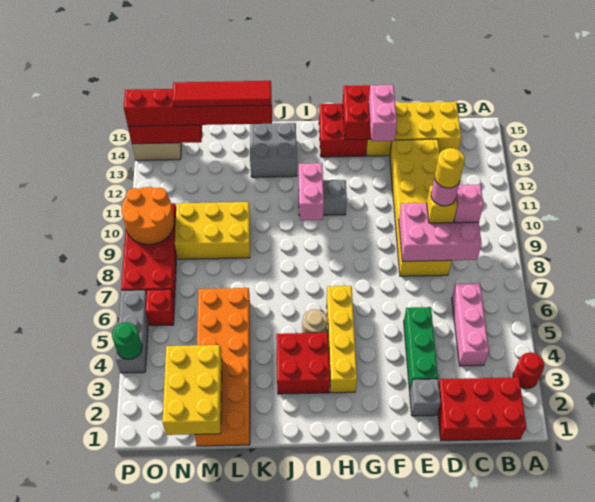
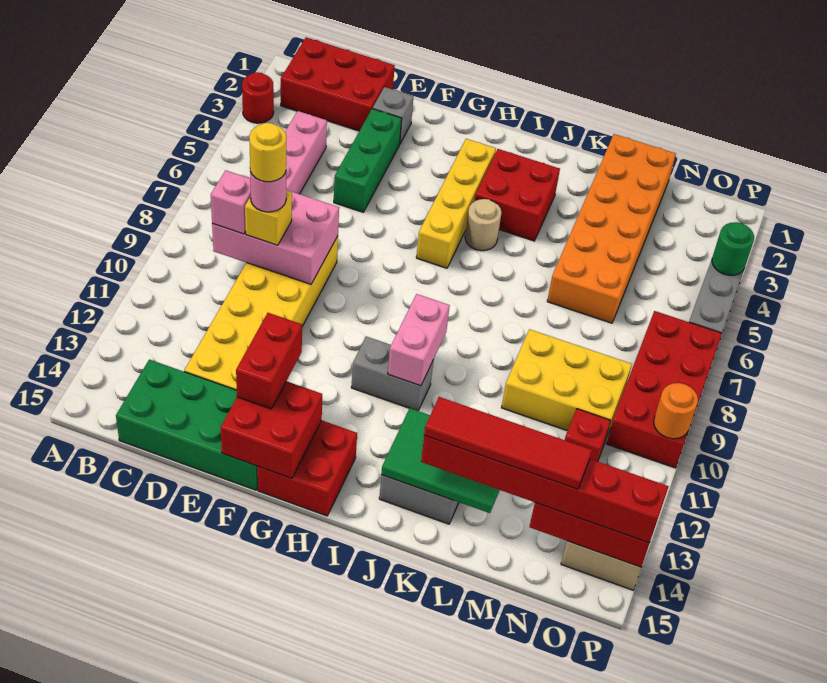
yellow 2x4 brick [366,102,461,156] -> green 2x4 brick [116,359,258,490]
pink 1x2 brick [369,85,397,141] -> red 1x2 brick [236,313,302,409]
none -> green 2x3 tile [381,408,500,513]
yellow 2x3 brick [162,345,222,435] -> none
red 1x1 brick [146,289,175,326] -> red 1x1 brick moved to [565,409,611,462]
orange 2x2 round brick [122,187,174,245] -> orange 1x1 round brick [654,383,698,439]

